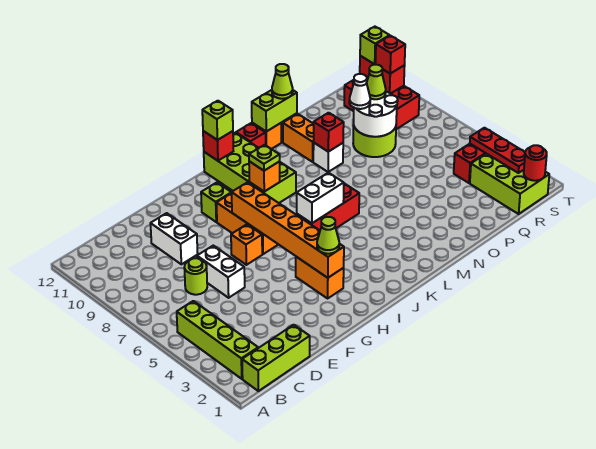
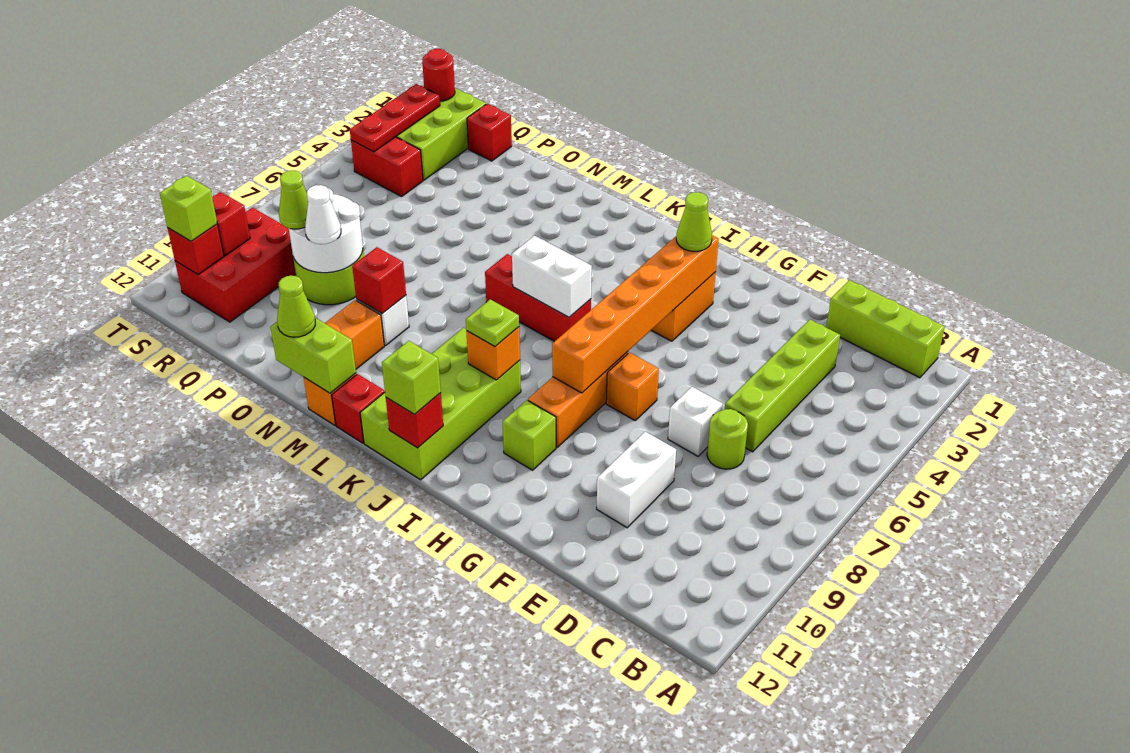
lime 1x4 brick [177,301,258,379] -> lime 1x4 brick moved to [725,320,840,452]
white 1x2 brick [197,246,245,298] -> white 1x1 brick [668,387,723,456]
red 1x1 brick [375,36,405,74] -> red 1x1 brick moved to [467,104,512,161]

